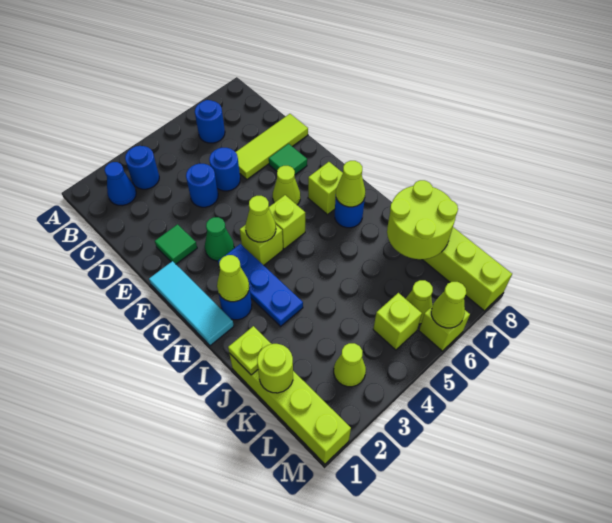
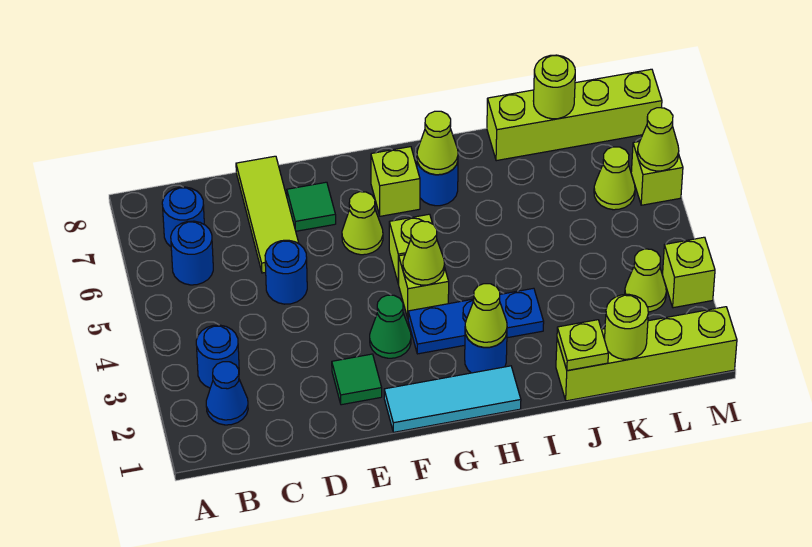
blue 1x1 round brick [186,164,218,207] -> blue 1x1 round brick moved to [162,187,204,247]
lime 2x2 round brick [387,180,458,259] -> lime 1x1 round brick [534,55,575,119]
lime 1x1 brick [373,293,422,350] -> lime 1x1 brick moved to [663,237,715,308]

